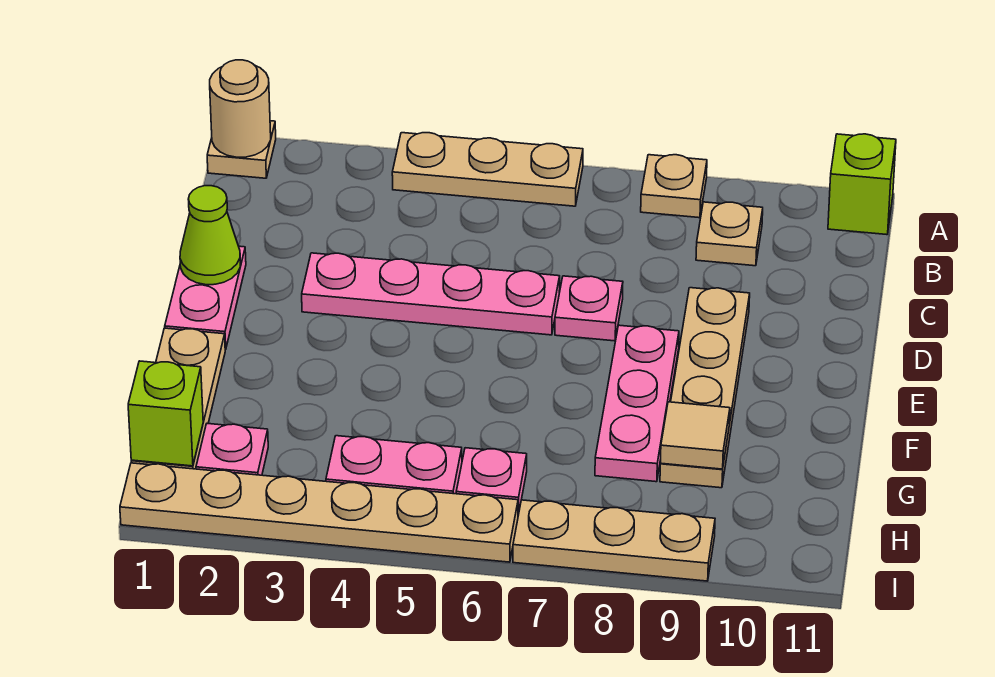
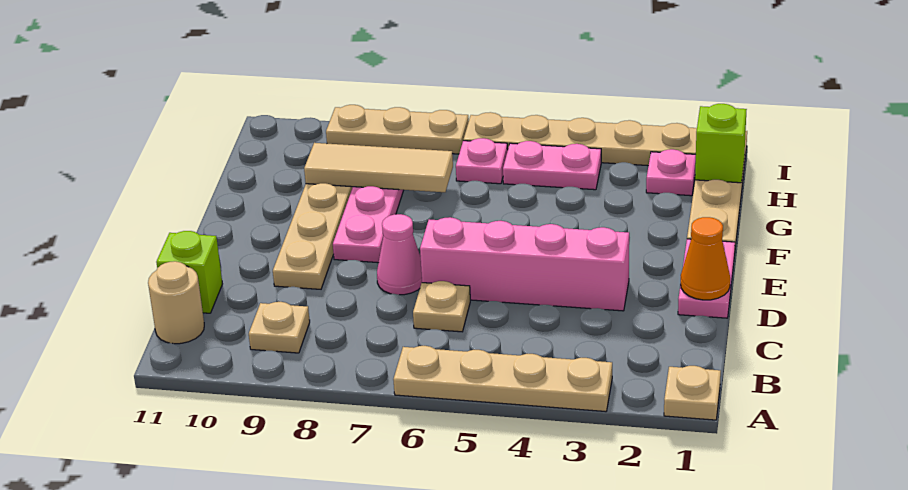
tan 1x1 round brick [210,60,271,157] -> tan 1x1 round brick moved to [148,261,204,344]
tan 1x3 plate [392,133,583,206] -> tan 1x4 plate [393,346,612,412]
tan 1x1 plate [641,155,707,218] -> tan 1x1 plate moved to [413,281,470,332]
lime 1x1 brick [828,134,896,235] -> lime 1x1 brick moved to [156,231,222,313]
lime 1x1 cone [180,186,240,285] -> orange 1x1 cone [681,217,730,300]
pink 1x4 plate [302,253,560,335] -> pink 1x4 brick [420,217,629,311]
pink 1x1 plate [555,276,623,341] -> pink 1x1 cone [377,214,422,295]
tan 1x1 tile [660,402,730,469] -> tan 1x3 tile [304,143,453,192]

